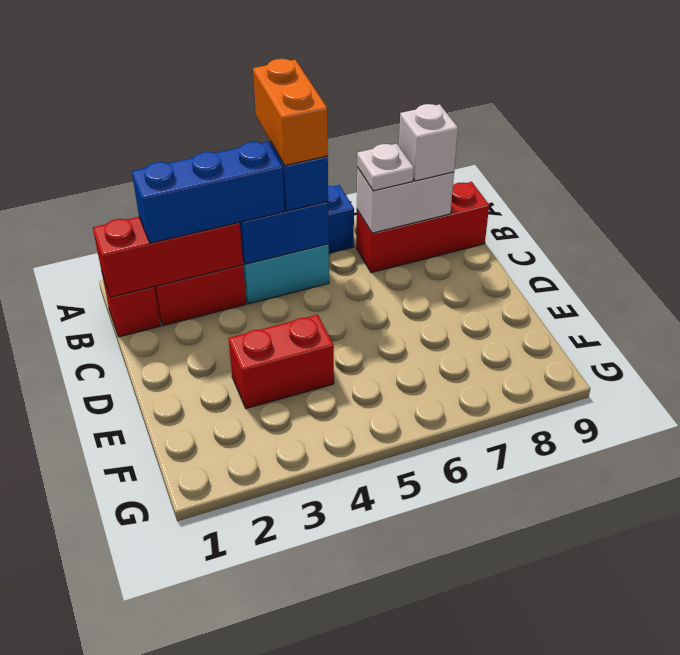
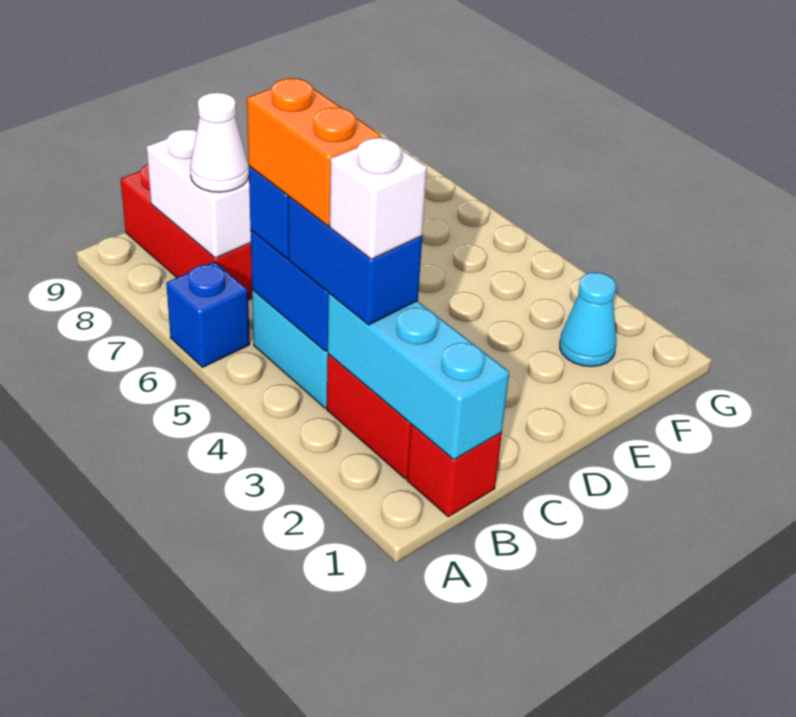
orange 1x2 brick [253,59,328,165] -> orange 1x2 brick turned to [247,78,381,226]
red 1x3 brick [93,217,243,297] -> cyan 1x3 brick [328,293,509,460]
blue 1x3 brick [132,142,284,243] -> blue 1x2 brick [288,196,422,325]
white 1x1 plate [357,144,414,191] -> white 1x1 cone [190,92,249,192]
white 1x1 brick [399,104,458,181] -> white 1x1 brick moved to [330,137,427,259]
red 1x2 brick [228,315,334,409] -> none
none -> cyan 1x1 cone [560,272,616,367]

